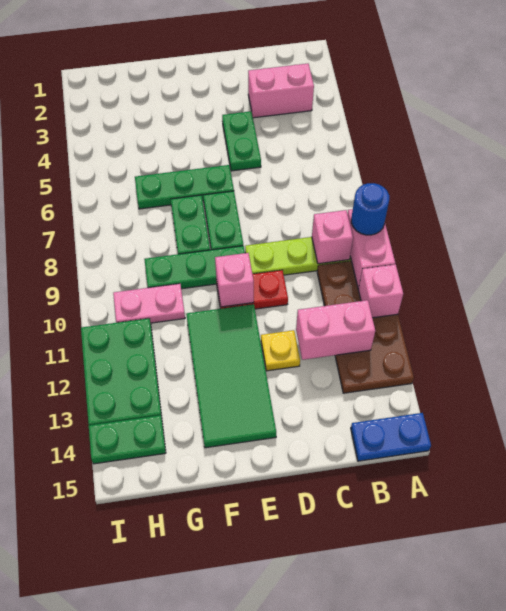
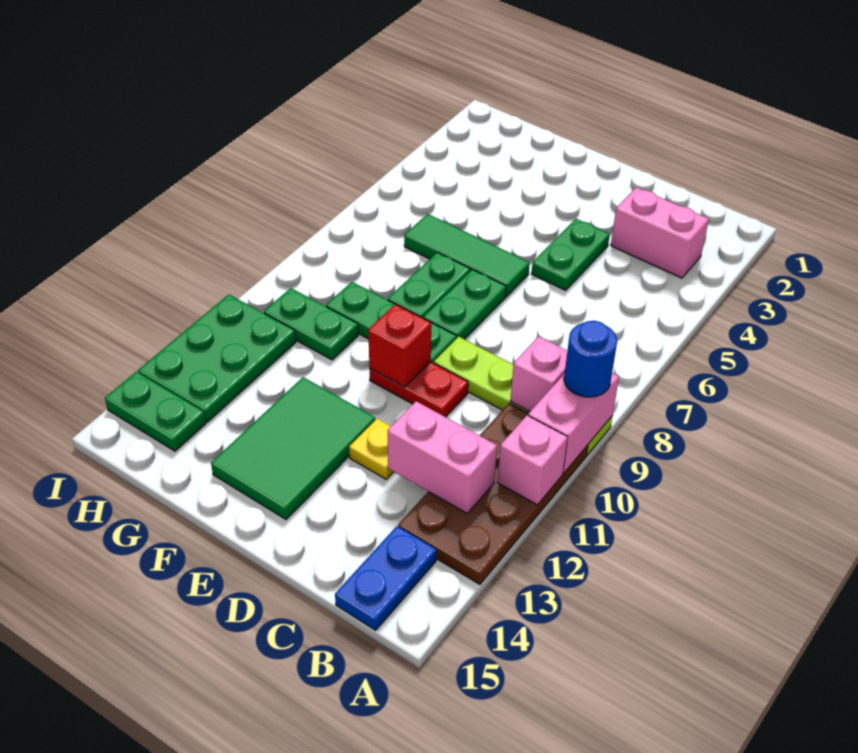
blue 1x2 plate [351,413,431,461] -> blue 1x2 plate turned to [335,526,437,630]
green 1x3 plate [135,165,234,209] -> green 1x3 tile [404,214,530,297]
pink 1x1 brick [215,253,254,307] -> red 1x1 brick [368,304,431,387]
green 2x4 tile [186,304,276,448] -> green 2x3 tile [211,377,375,519]
pink 1x2 plate [113,284,185,323] -> green 1x2 plate [264,288,358,360]

